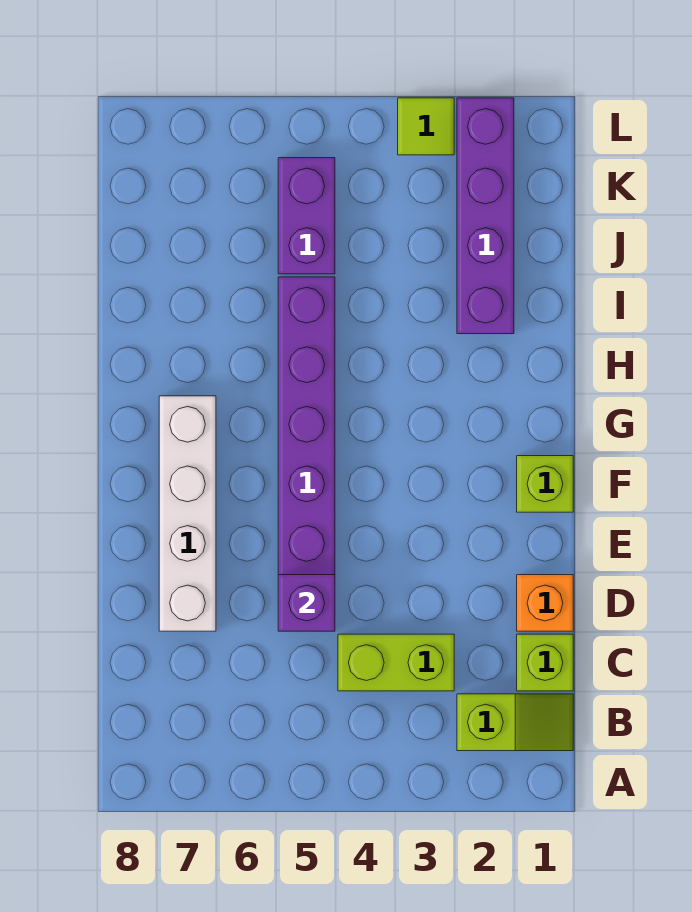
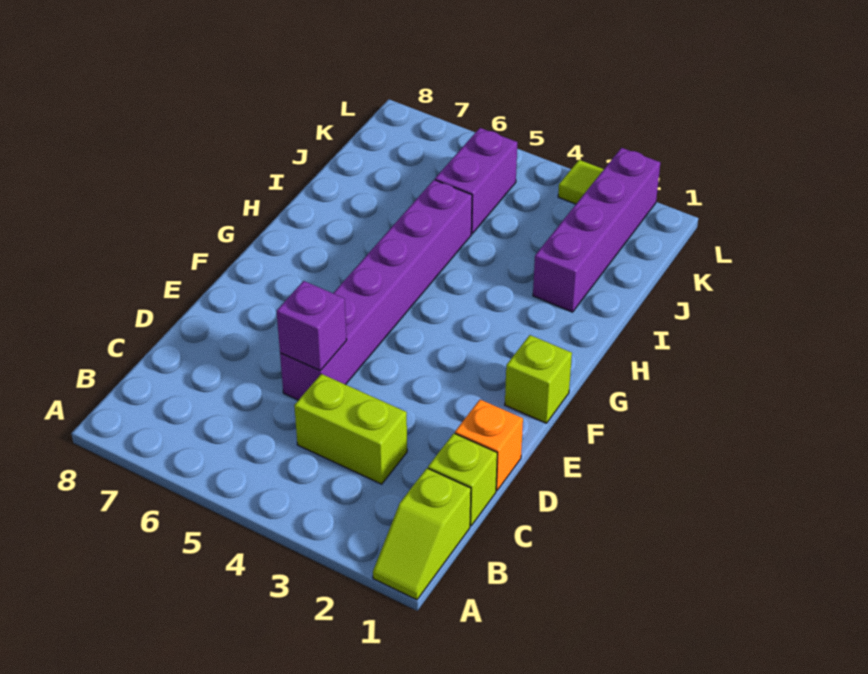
lime 1x2 slope [457,694,573,751] -> lime 1x2 slope turned to [373,468,471,600]
white 1x4 brick [159,396,216,631] -> none

